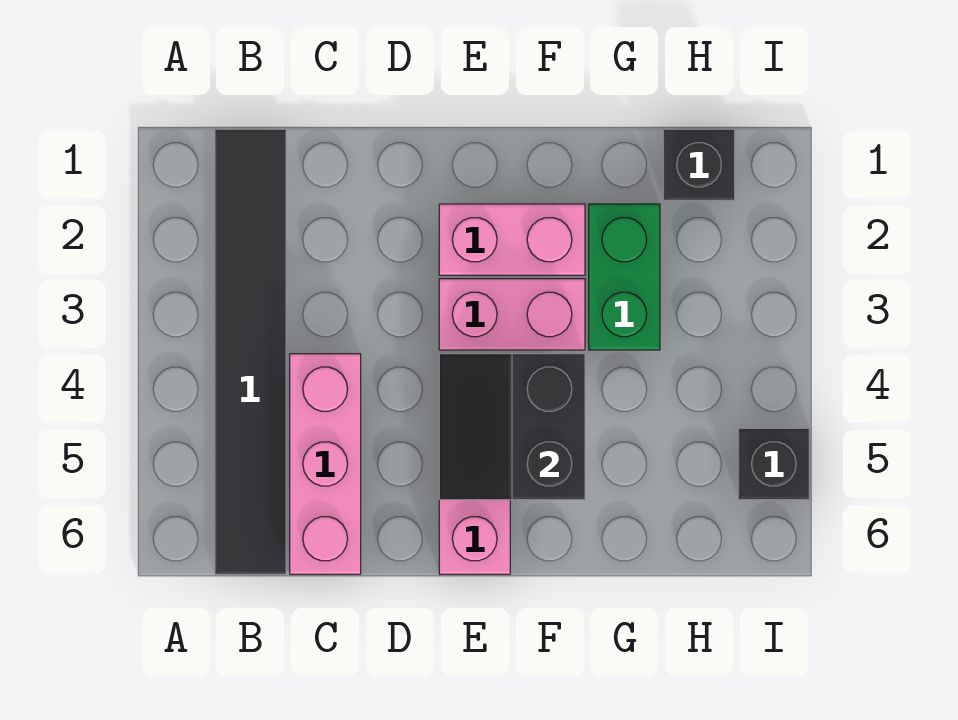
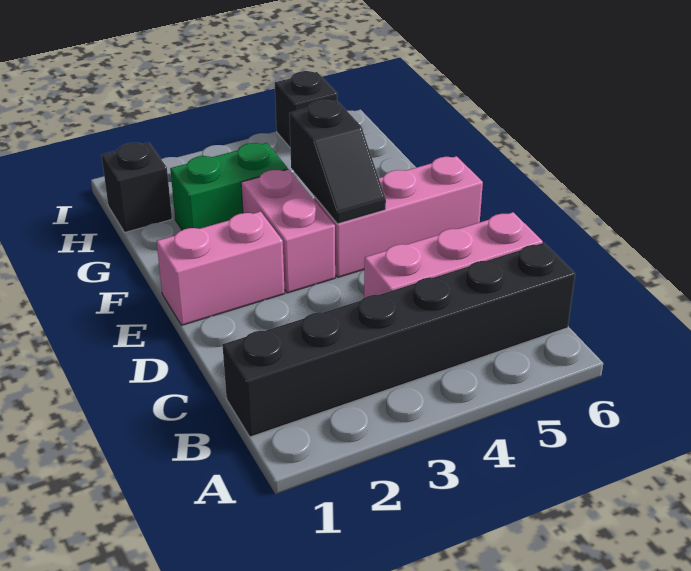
black 1x6 tile [215,129,286,574] -> black 1x6 brick [222,243,575,437]
pink 1x2 brick [439,204,585,275] -> pink 1x2 brick turned to [156,212,285,325]
black 2x2 slope [439,354,585,500] -> black 1x2 slope [289,100,386,224]

